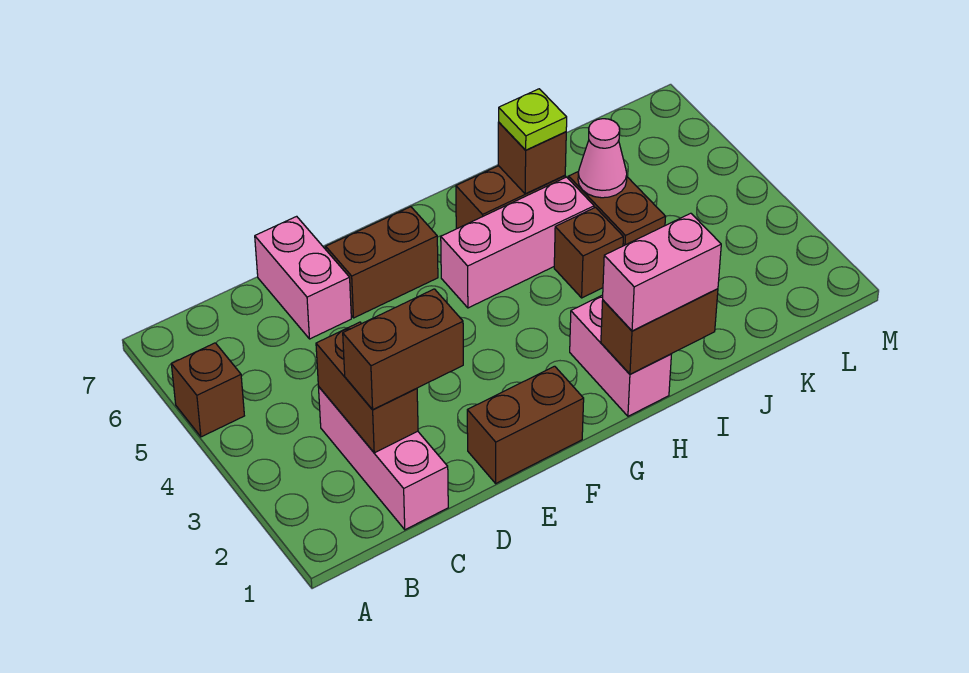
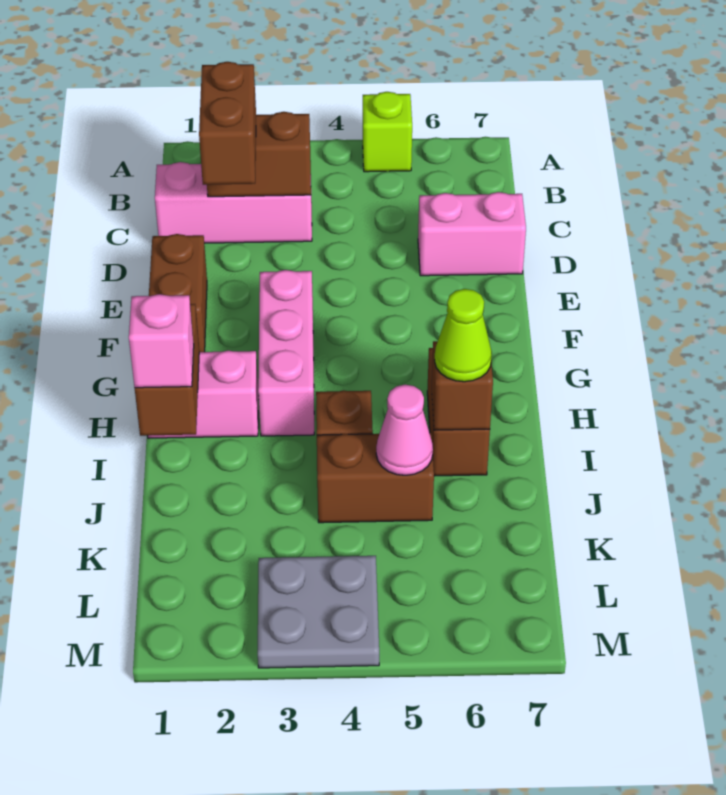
brown 1x1 brick [171,343,244,437] -> lime 1x1 brick [363,92,412,172]
brown 1x2 brick [326,207,438,318] -> none
pink 1x3 brick [441,177,594,308] -> pink 1x3 brick moved to [258,270,314,436]
pink 1x2 brick [603,213,721,331] -> pink 1x1 brick [129,294,194,388]
lime 1x1 plate [499,89,567,150] -> lime 1x1 cone [435,289,492,382]
none -> grey 2x2 plate [258,556,379,668]

